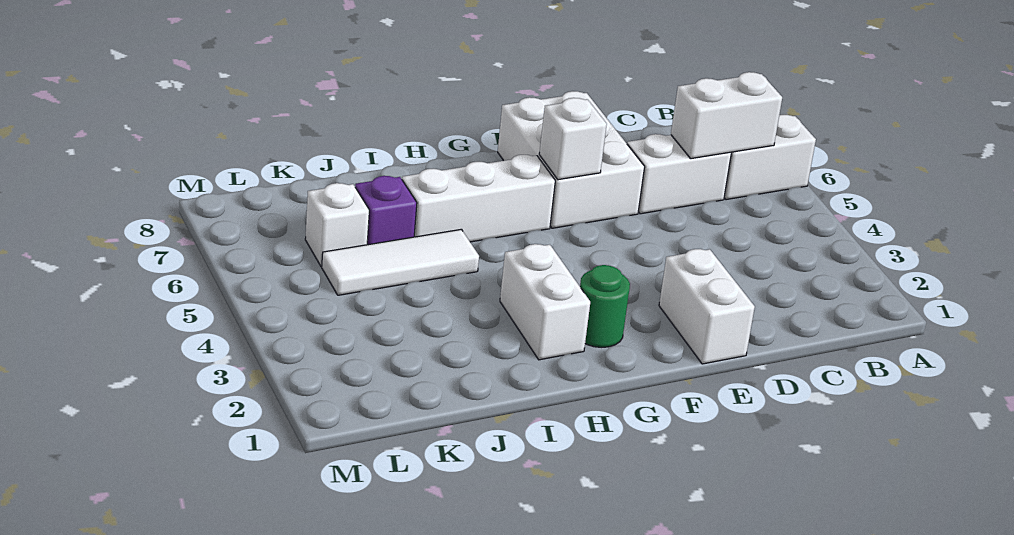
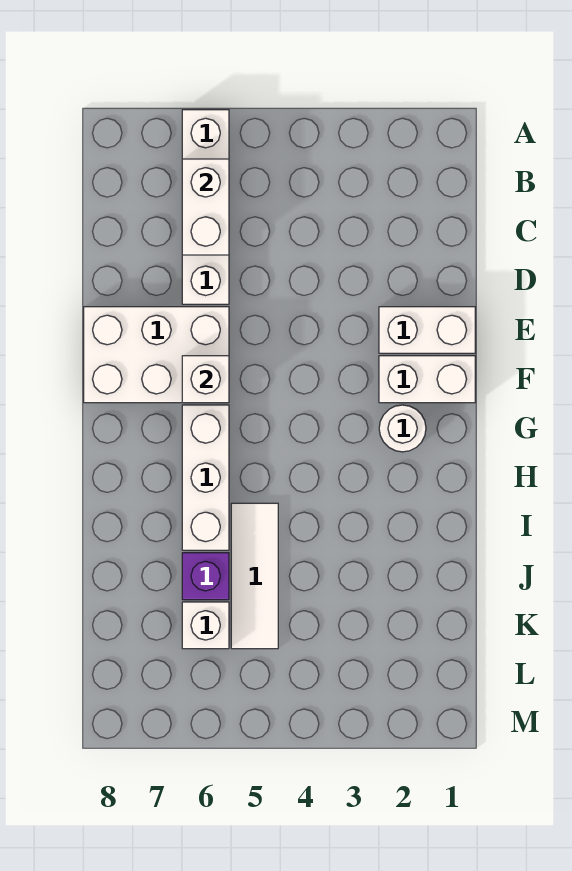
green 1x1 round brick [580,265,630,347] -> white 1x1 round brick [379,405,426,452]
white 1x2 brick [500,244,590,360] -> white 1x2 brick moved to [379,356,475,403]

